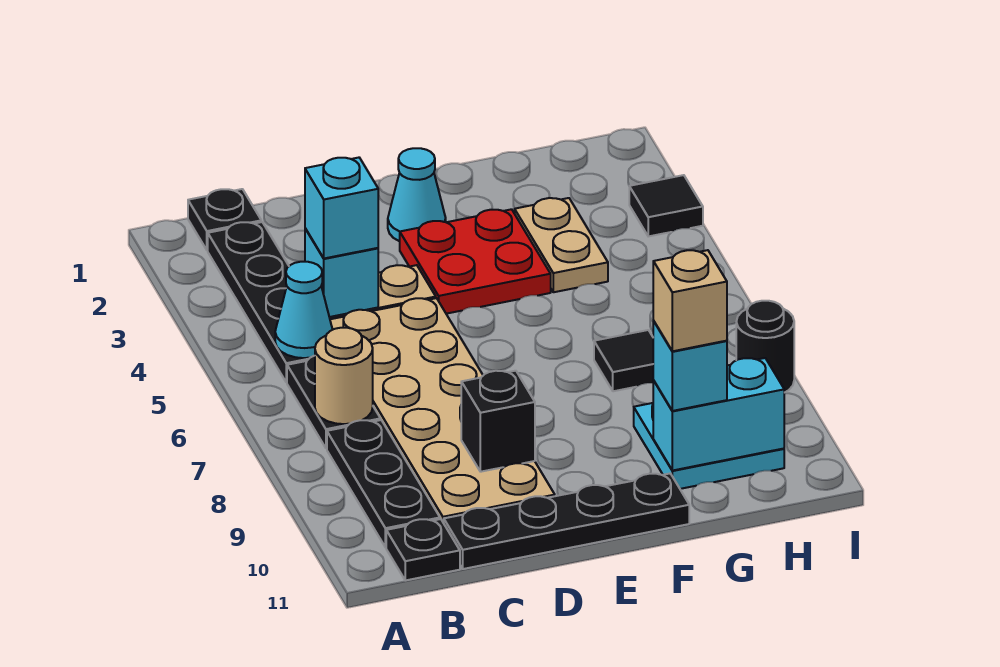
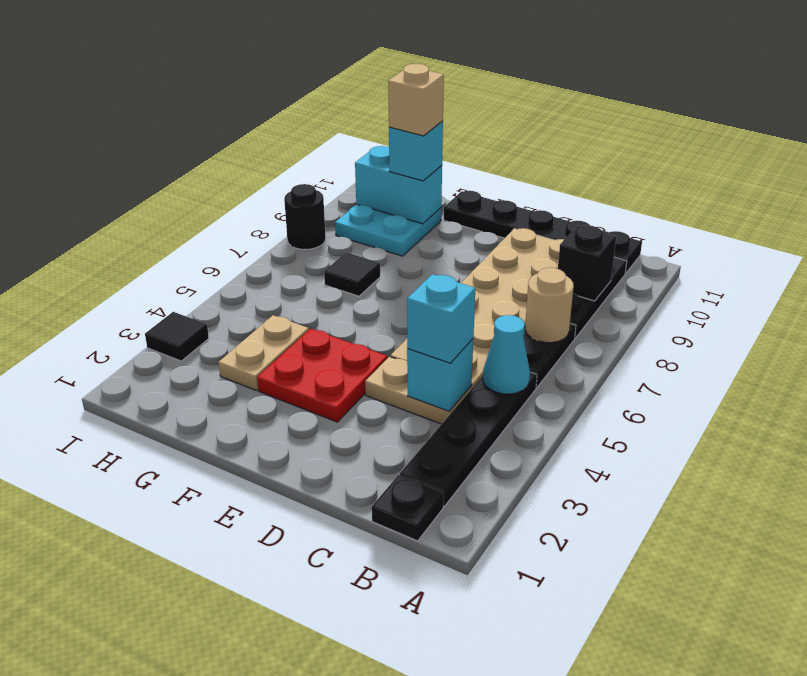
black 1x1 brick [461,371,535,472] -> black 1x1 brick moved to [558,226,616,301]
cyan 1x1 cone [388,148,446,241] -> none

